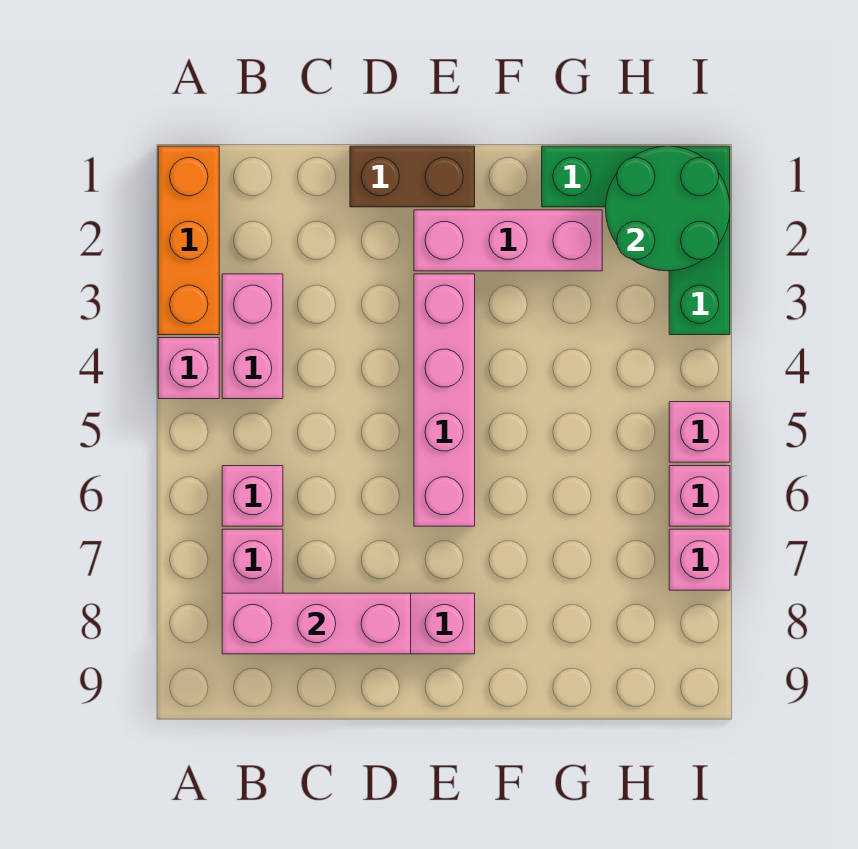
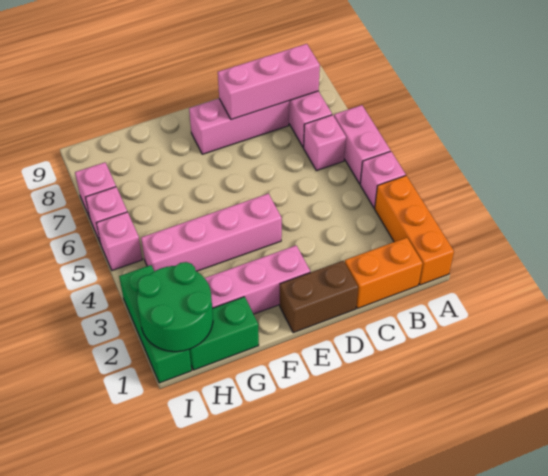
none -> orange 1x2 brick [345,238,423,309]
pink 1x2 brick [222,274,283,399] -> pink 1x2 brick moved to [334,105,390,184]
pink 1x4 brick [414,274,475,526] -> pink 1x4 brick turned to [141,193,282,271]

